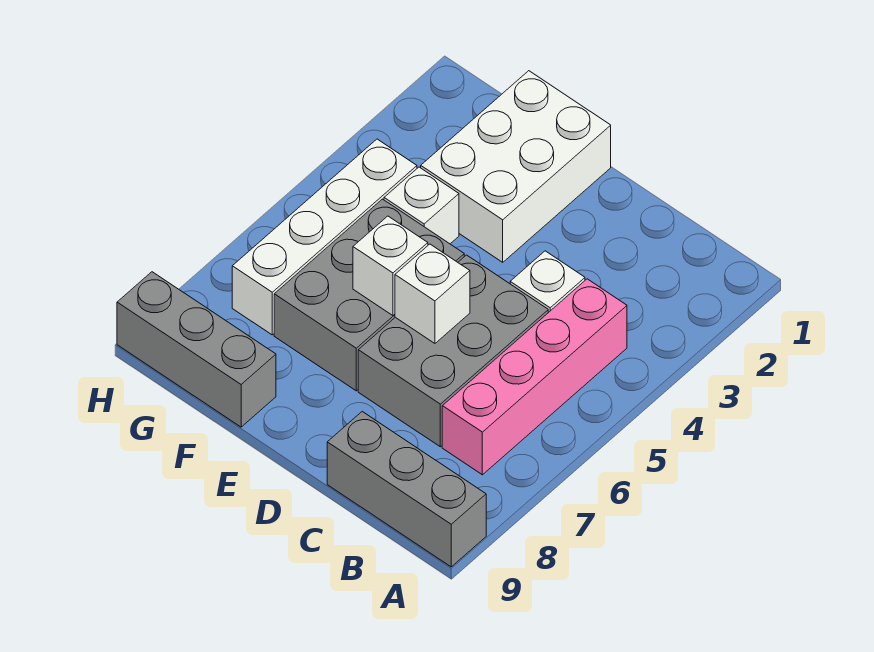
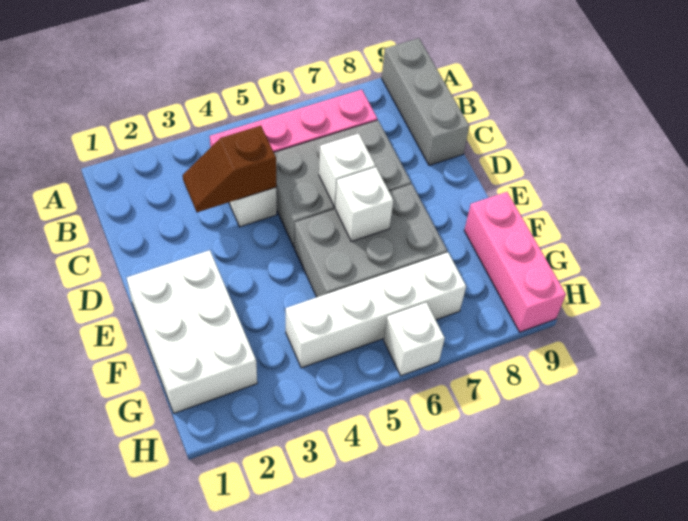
none -> brown 1x2 slope [183,126,276,212]
white 2x3 brick [421,71,611,262] -> white 2x3 brick turned to [127,250,257,413]
white 1x1 brick [384,167,459,244] -> white 1x1 brick moved to [384,302,445,376]
grey 1x3 brick [117,272,276,427] -> pink 1x3 brick [464,192,566,332]

